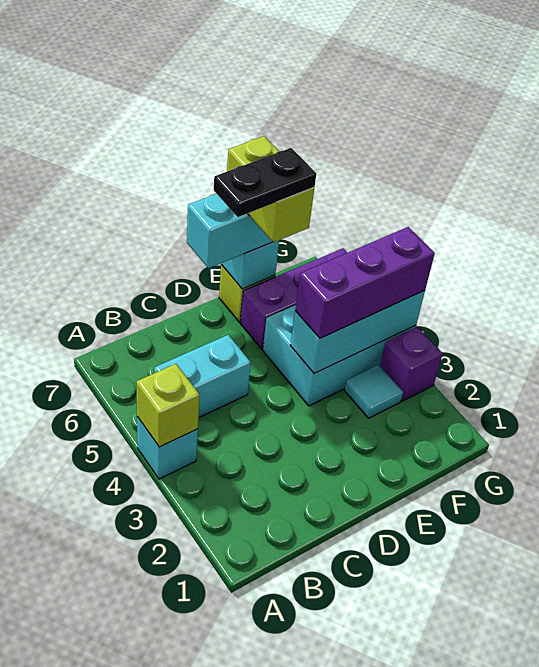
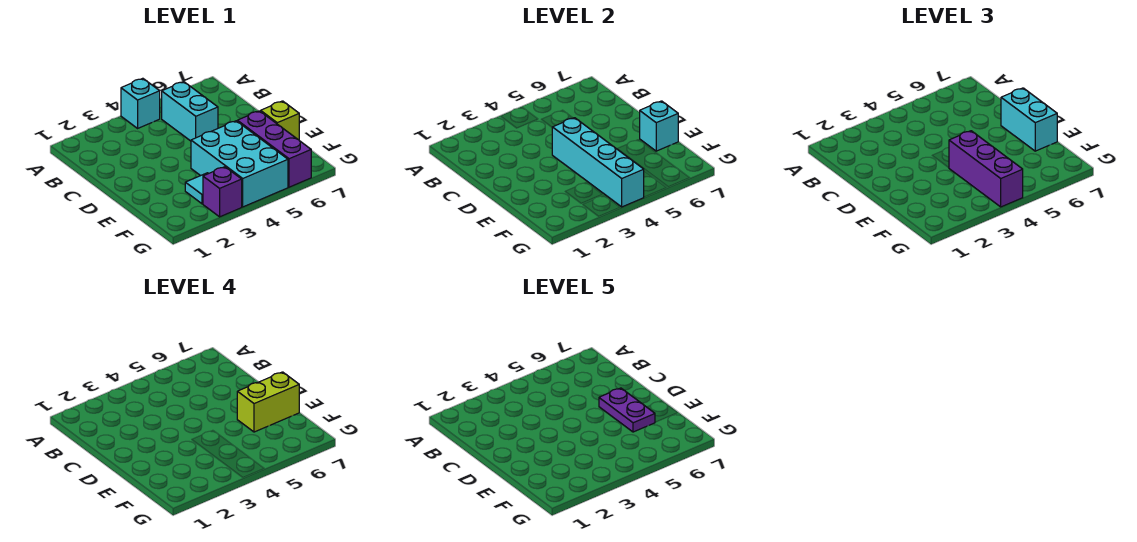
lime 1x1 brick [137,364,200,447] -> none
black 1x2 plate [214,148,316,217] -> purple 1x2 plate [599,388,655,432]
cyan 1x3 brick [290,291,425,374] -> cyan 1x4 brick [552,118,644,207]

